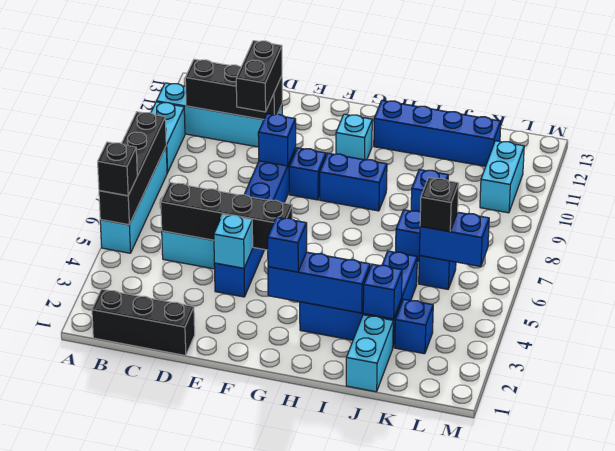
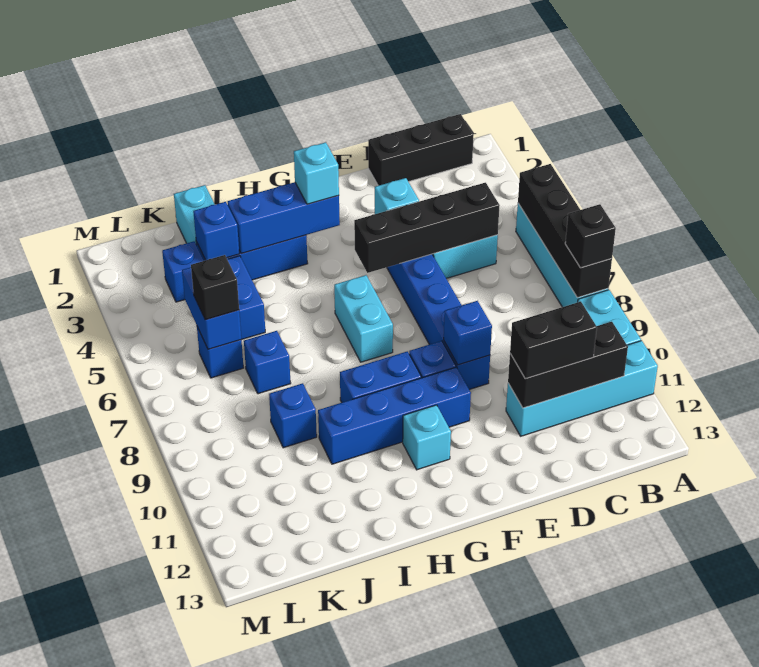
black 1x1 brick [98,142,137,196] -> black 1x1 brick moved to [565,204,616,268]
black 1x2 brick [236,41,282,112] -> black 1x2 brick turned to [510,302,597,379]
blue 1x1 brick [268,217,307,272] -> cyan 1x1 brick [294,142,339,204]
blue 1x4 brick [374,100,501,166] -> blue 1x4 brick moved to [318,367,471,464]
blue 1x2 brick [419,212,489,267] -> blue 1x2 brick turned to [182,267,241,349]
cyan 1x2 brick [480,141,524,213] -> cyan 1x2 brick moved to [334,275,393,362]

